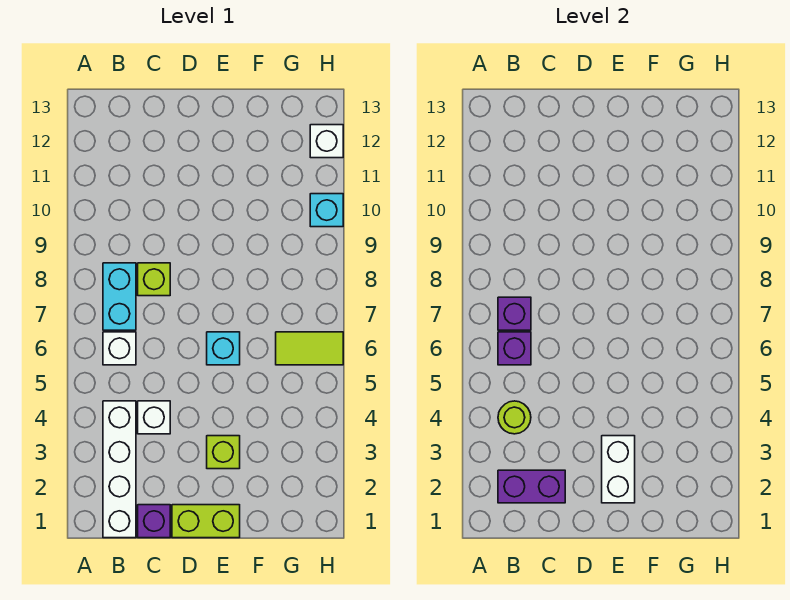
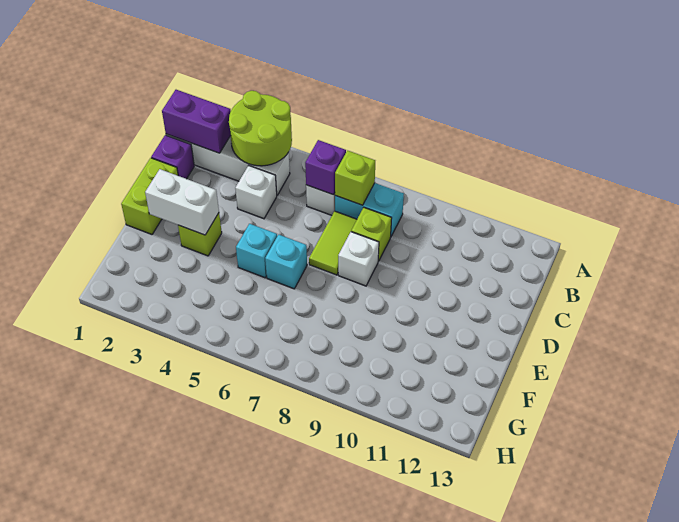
purple 1x2 brick [498,470,565,503] -> purple 1x2 brick turned to [162,90,231,153]
lime 1x1 round brick [498,401,531,434] -> lime 2x2 round brick [229,91,292,166]
purple 1x1 brick [498,297,531,330] -> lime 1x1 brick [335,151,375,205]
lime 1x2 tile [276,332,343,365] -> lime 1x2 tile moved to [309,211,357,275]
cyan 1x1 brick [310,194,343,227] -> cyan 1x1 brick moved to [236,224,277,278]
white 1x1 brick [310,125,343,158] -> white 1x1 brick moved to [338,232,379,286]

